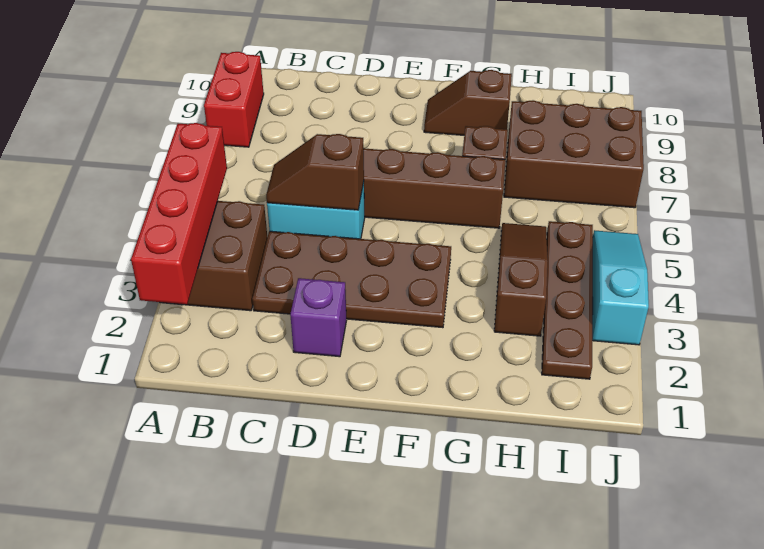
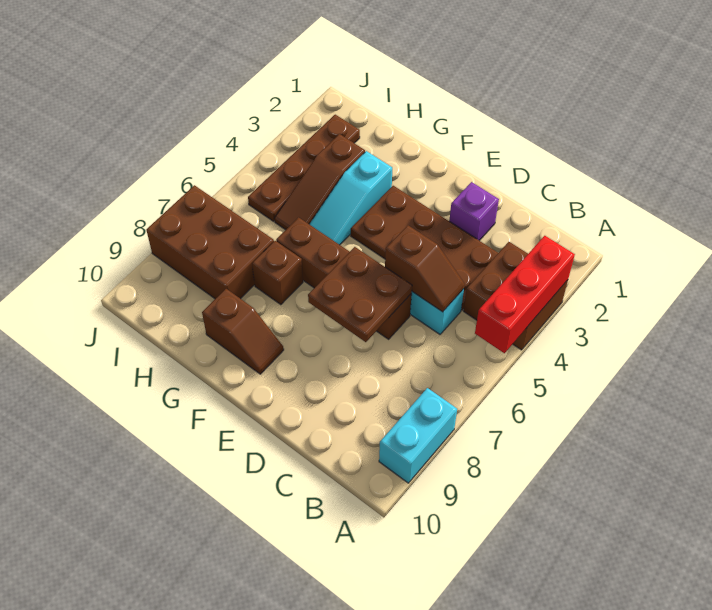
red 1x4 brick [131,123,227,305] -> red 1x3 brick [475,236,575,353]
red 1x2 brick [204,52,264,147] -> cyan 1x2 brick [379,388,457,483]
none -> brown 2x2 plate [308,247,412,342]
cyan 1x3 slope [592,230,649,345] -> cyan 1x3 slope moved to [309,151,392,245]

